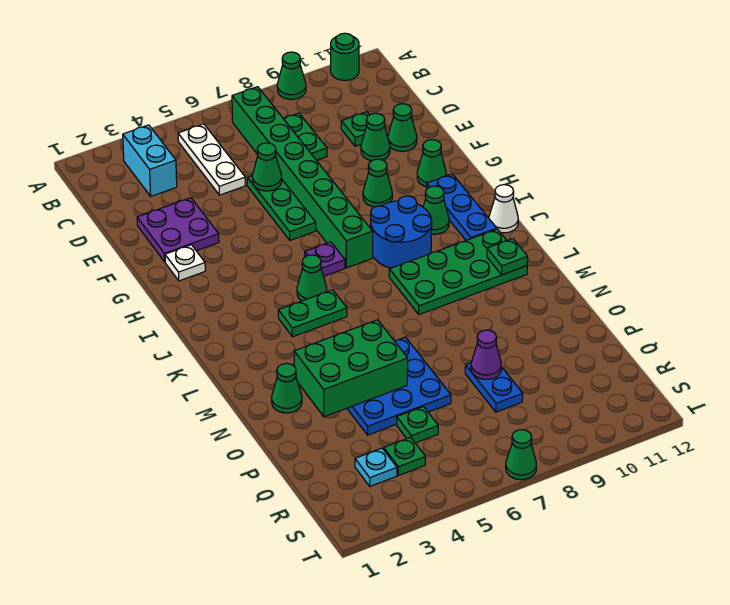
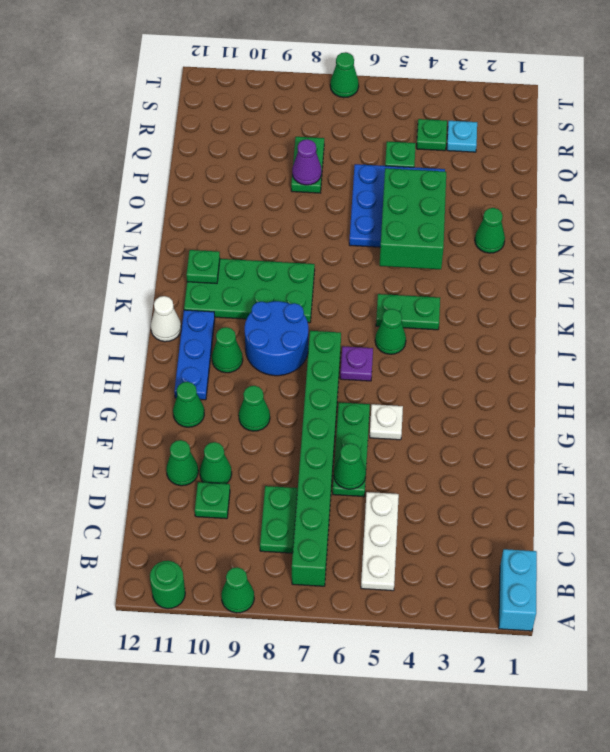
cyan 1x2 brick [123,125,177,196] -> cyan 1x2 brick moved to [499,549,537,631]
purple 2x2 plate [137,198,219,262] -> none
white 1x1 plate [165,245,205,281] -> white 1x1 plate moved to [370,404,403,440]
green 2x3 brick [294,320,408,417] -> green 2x3 brick turned to [379,168,446,269]
blue 1x2 plate [465,363,523,412] -> green 1x2 plate [291,137,324,193]

